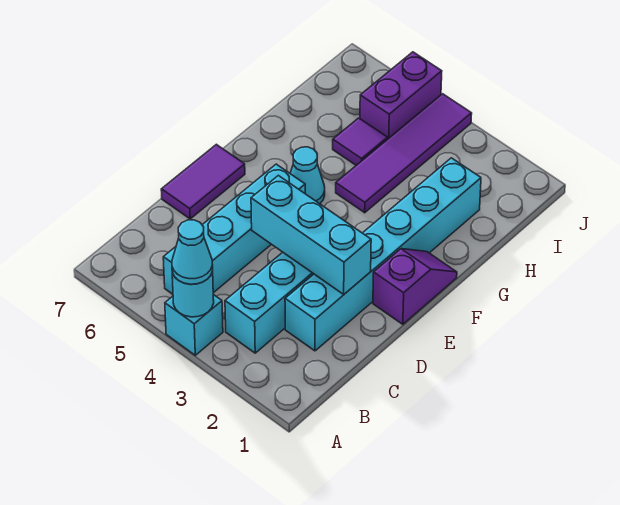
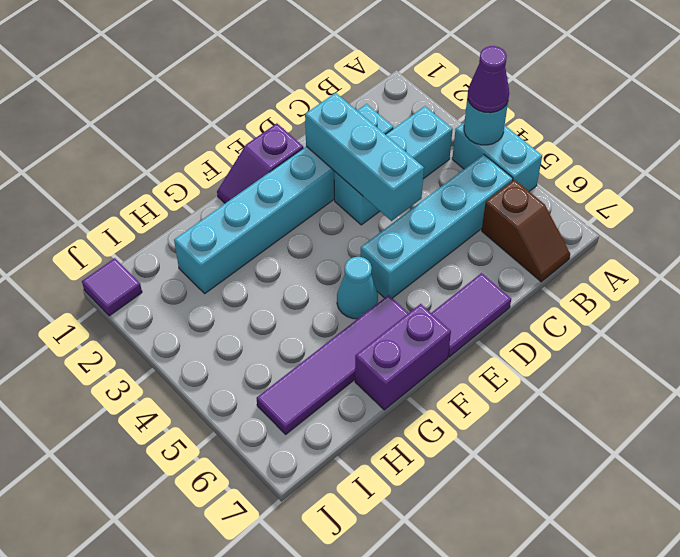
cyan 1x1 brick [165,294,223,355] -> cyan 1x2 brick [452,123,542,191]
cyan 1x1 cone [172,220,213,284] -> purple 1x1 cone [468,46,509,113]
none -> brown 1x2 slope [482,180,570,282]
purple 1x4 tile [336,94,472,213] -> purple 1x4 tile moved to [257,295,408,434]
purple 1x1 tile [333,118,387,165] -> purple 1x1 tile moved to [82,258,142,316]
purple 1x2 brick [360,52,442,139] -> purple 1x2 brick moved to [355,304,451,410]

